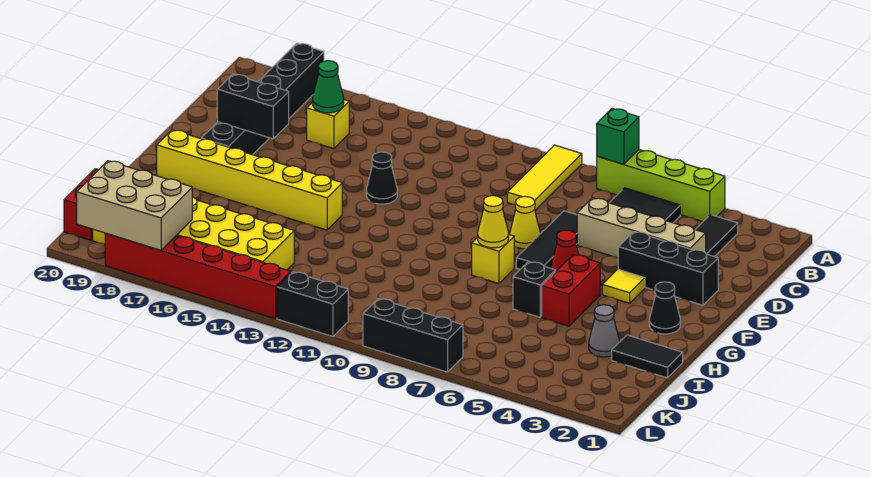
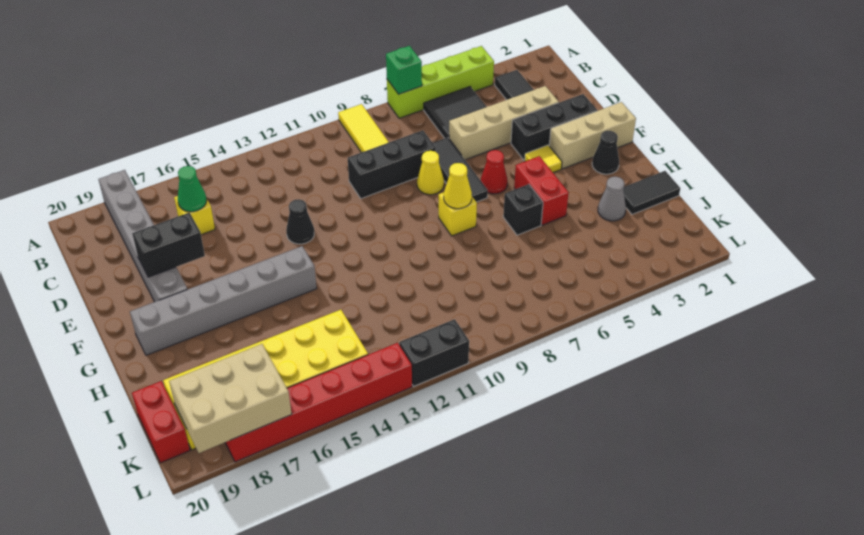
black 1x6 brick [201,43,324,155] -> grey 1x6 brick [98,170,187,302]
none -> tan 1x3 brick [549,102,636,169]
yellow 1x6 brick [157,130,342,230] -> grey 1x6 brick [130,246,317,355]
black 1x3 brick [363,298,463,372] -> black 1x3 brick moved to [348,130,436,199]

